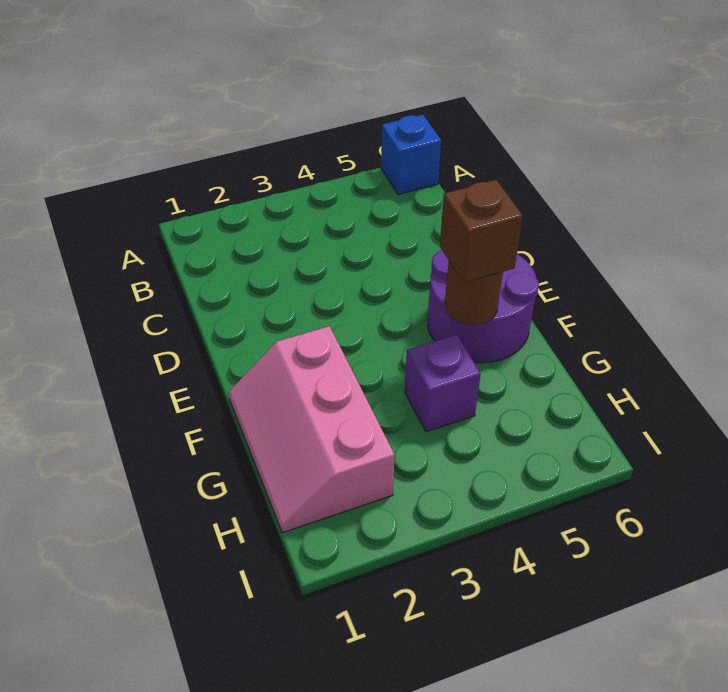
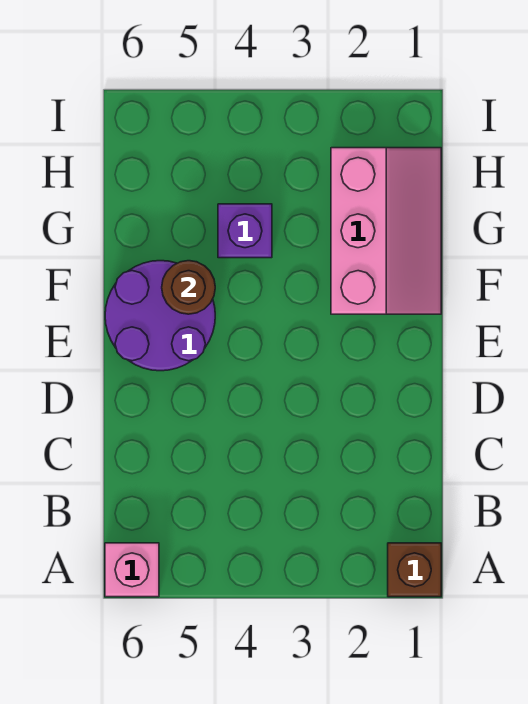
blue 1x1 brick [381,115,441,195] -> pink 1x1 brick [105,543,159,597]
brown 1x1 brick [440,180,523,283] -> brown 1x1 brick moved to [388,543,441,597]

